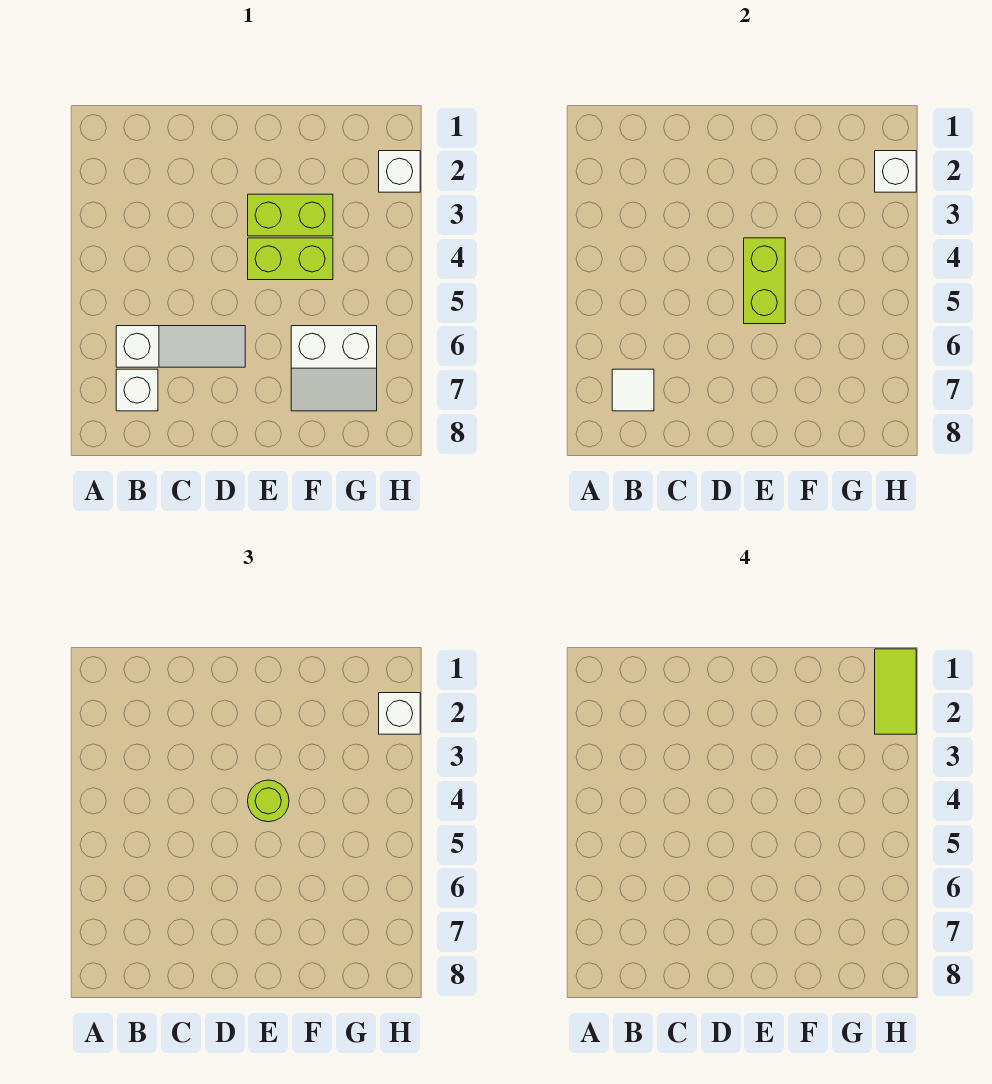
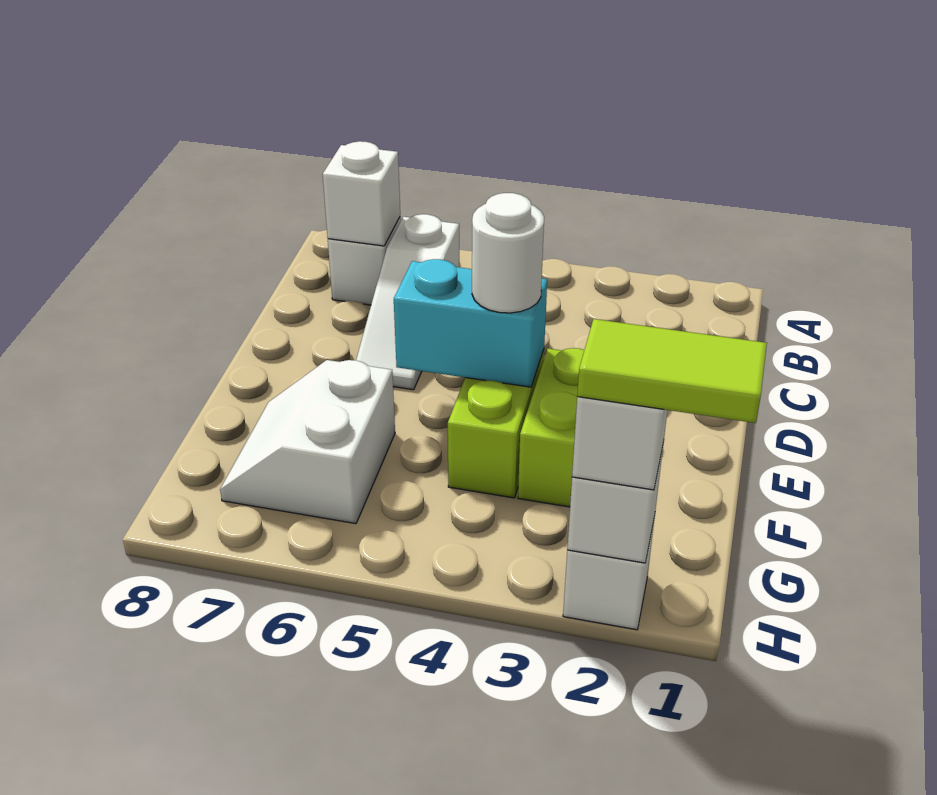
white 1x1 tile [612,369,654,411] -> white 1x1 brick [323,141,400,246]
lime 1x2 brick [744,238,785,324] -> cyan 1x2 brick [394,259,547,387]
lime 1x1 round brick [248,780,289,822] -> white 1x1 round brick [472,193,544,313]

